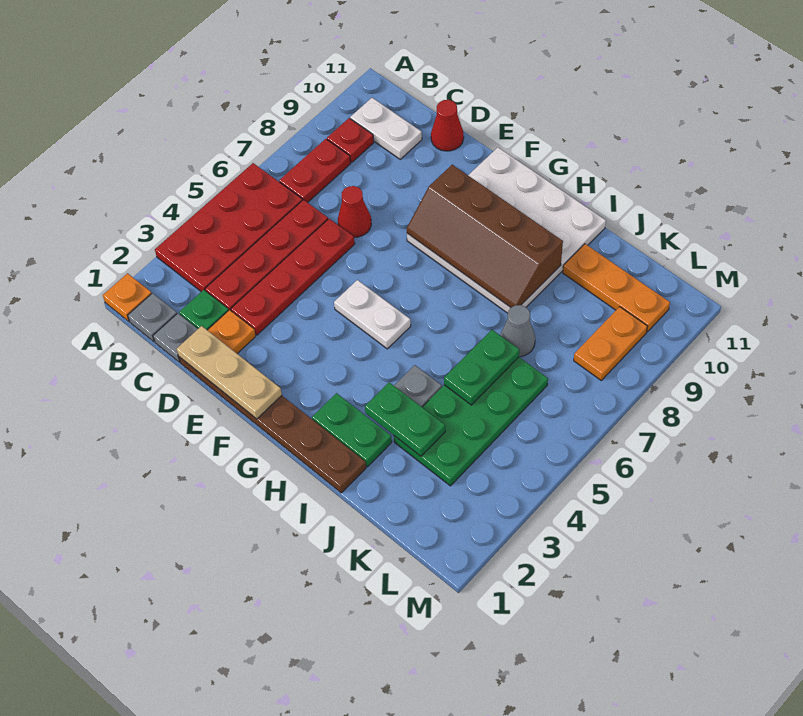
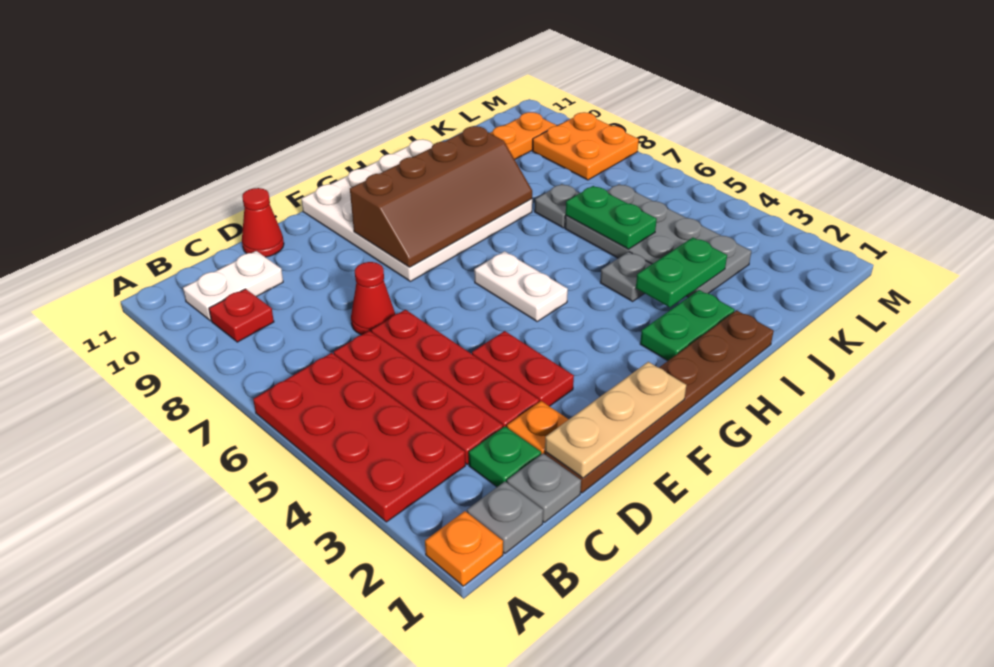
red 1x2 plate [279,139,351,203] -> red 1x2 plate moved to [472,331,574,406]
white 1x2 plate [334,280,411,349] -> white 1x2 plate turned to [474,251,568,321]
green 2x4 plate [394,357,548,486] -> grey 2x4 plate [565,184,751,297]
grey 1x1 cone [500,305,535,357] -> grey 1x1 plate [535,184,580,228]
orange 1x2 plate [574,307,647,380] -> orange 2x2 plate [532,112,639,180]

